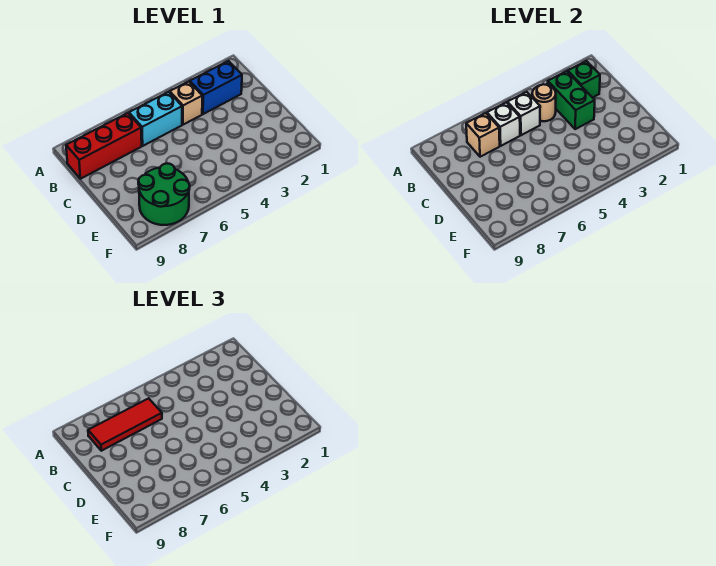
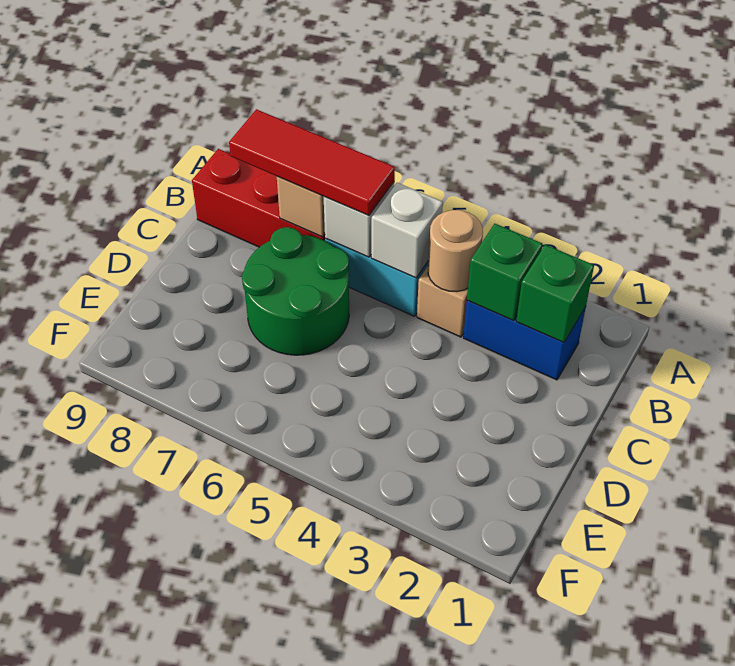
green 1x2 brick [548,71,595,129] -> green 1x1 brick [467,224,543,321]
green 2x2 round brick [138,163,190,225] -> green 2x2 round brick moved to [242,227,349,355]

